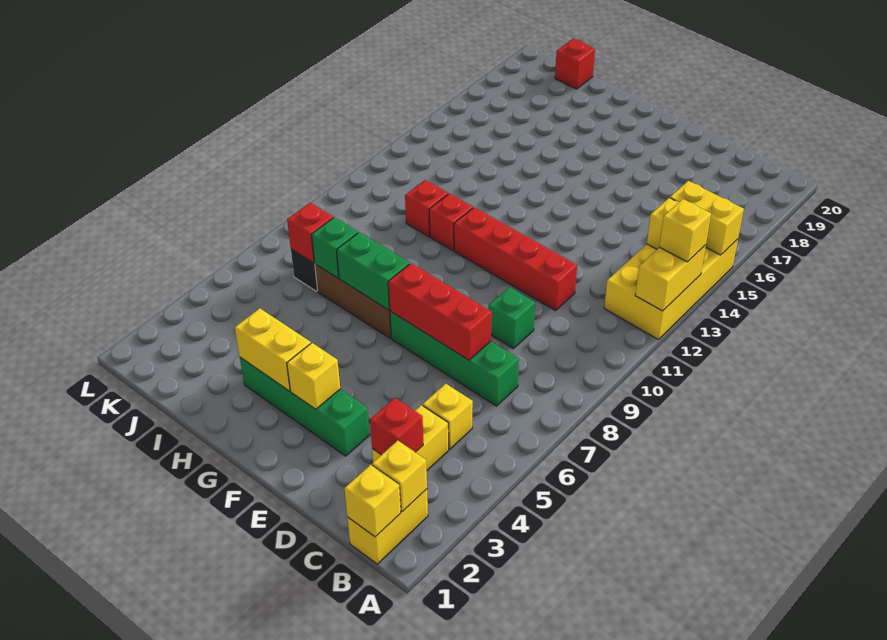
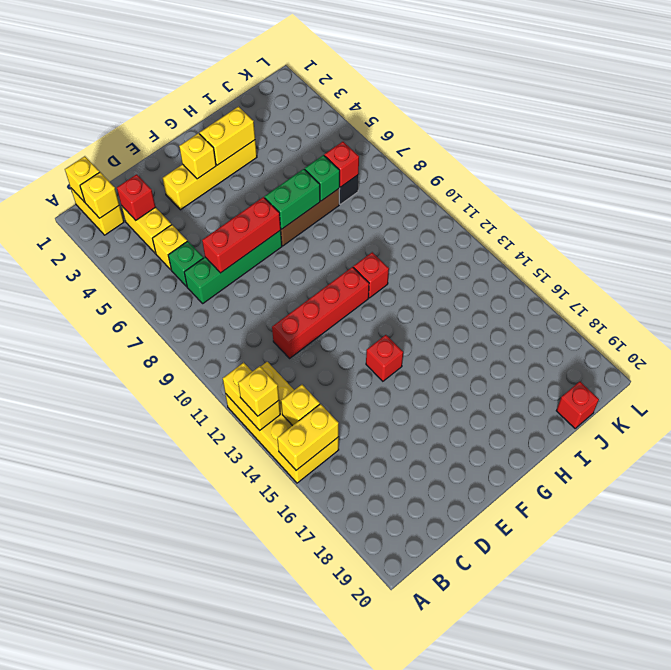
green 1x1 brick [488,287,535,348] -> green 1x1 brick moved to [168,241,203,287]
green 1x4 brick [240,357,370,456] -> yellow 1x4 brick [162,140,257,210]
red 1x1 brick [405,180,448,236] -> red 1x1 brick moved to [366,335,403,381]

